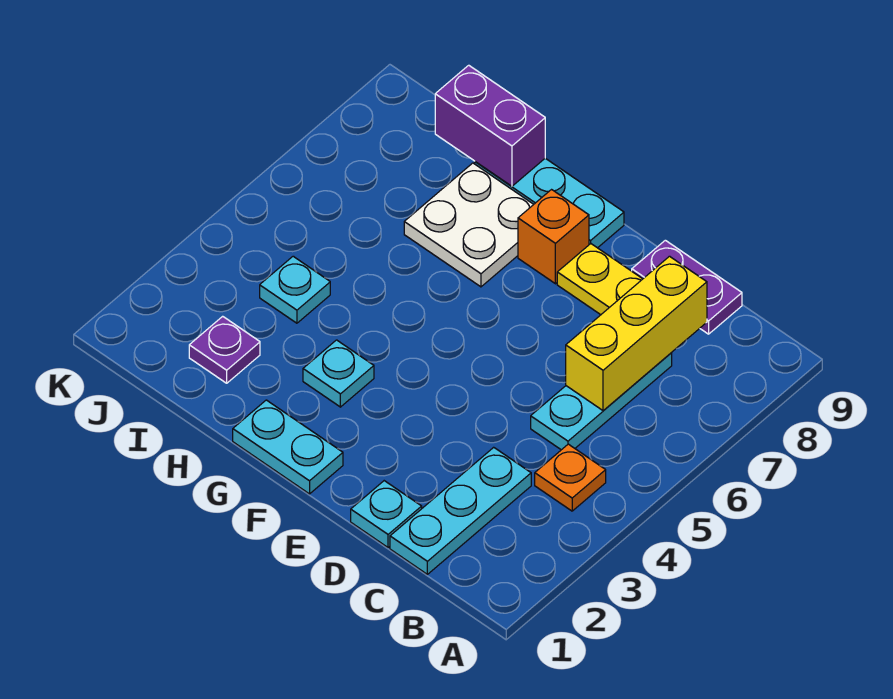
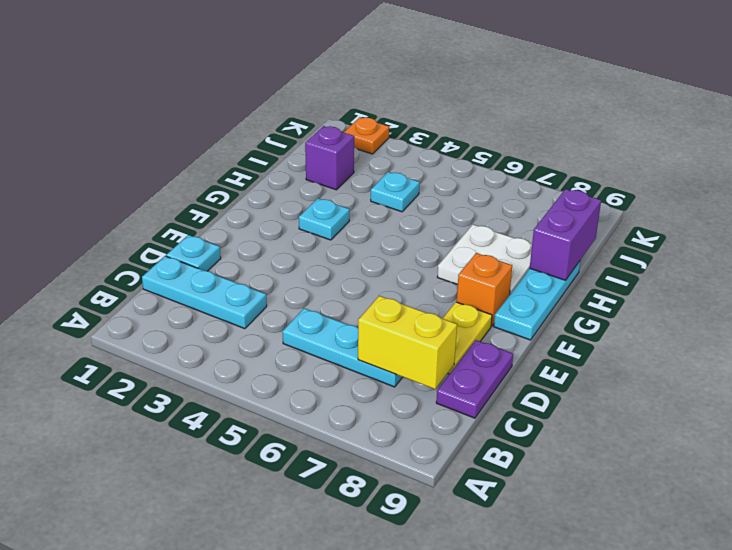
orange 1x1 plate [535,444,606,511] -> orange 1x1 plate moved to [344,117,389,154]
yellow 1x3 brick [566,256,707,411] -> yellow 1x2 brick [358,296,457,389]
cyan 1x2 plate [233,400,343,494] -> none
purple 1x1 plate [189,316,260,383] -> purple 1x1 brick [305,126,354,190]

